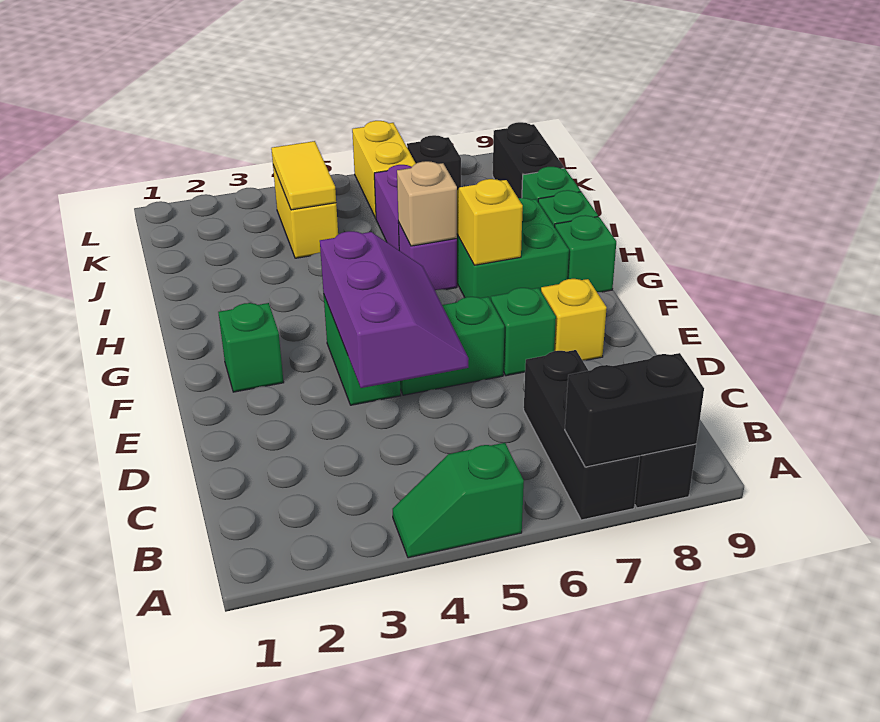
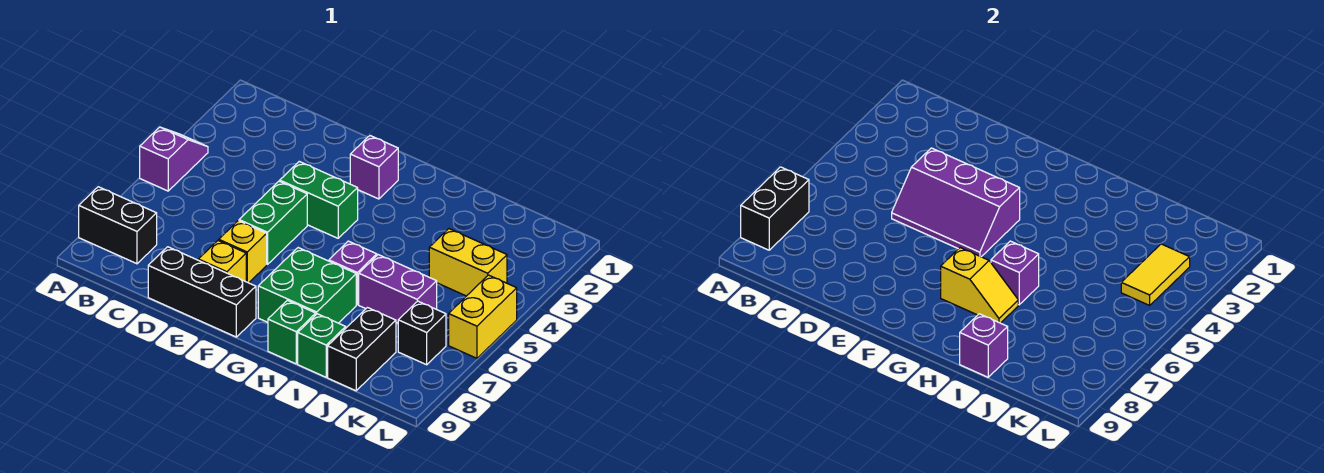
green 1x2 slope [393,443,524,558] -> purple 1x2 slope [140,127,208,191]
black 1x3 brick [524,350,640,520] -> black 1x3 brick moved to [148,247,256,337]
green 1x1 brick [491,288,556,376] -> yellow 1x1 brick [219,221,267,283]
green 1x1 brick [218,303,284,392] -> purple 1x1 brick [350,136,398,199]
green 1x1 brick [555,215,616,292] -> none
tan 1x1 brick [397,161,457,246] -> purple 1x1 brick [991,241,1039,305]
none -> purple 1x1 brick [960,314,1008,377]
yellow 1x2 tile [271,141,336,210] -> yellow 1x2 tile turned to [1121,244,1190,305]
black 1x2 brick [493,122,564,198] -> black 1x2 brick turned to [328,308,396,391]
yellow 1x2 brick [352,121,416,218] -> yellow 1x2 brick turned to [449,275,517,358]

